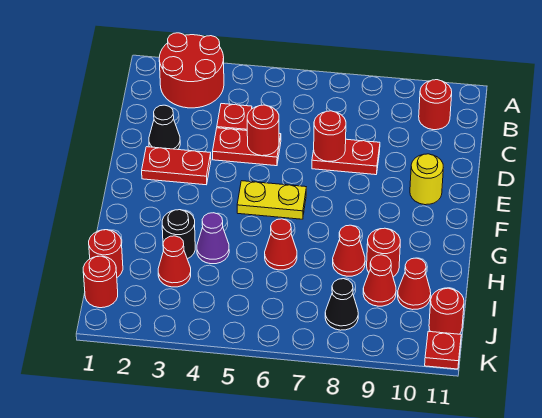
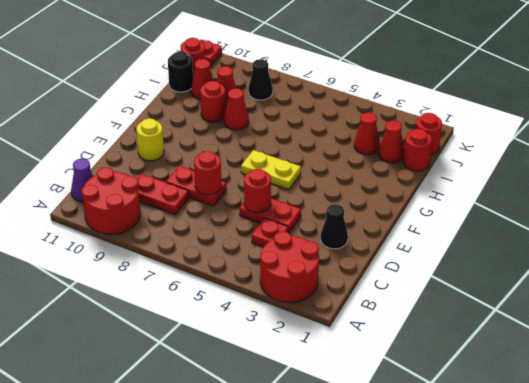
red 1x1 round brick [419,80,452,130] -> red 2x2 round brick [81,167,140,234]
red 1x2 plate [142,147,211,185] -> red 1x2 plate moved to [137,174,189,215]
black 1x1 round brick [162,210,195,259] -> black 1x1 round brick moved to [168,52,193,92]
purple 1x1 cone [197,213,229,264] -> purple 1x1 cone moved to [71,159,93,202]
red 1x1 cone [265,219,297,270] -> red 1x1 cone moved to [379,120,404,163]

